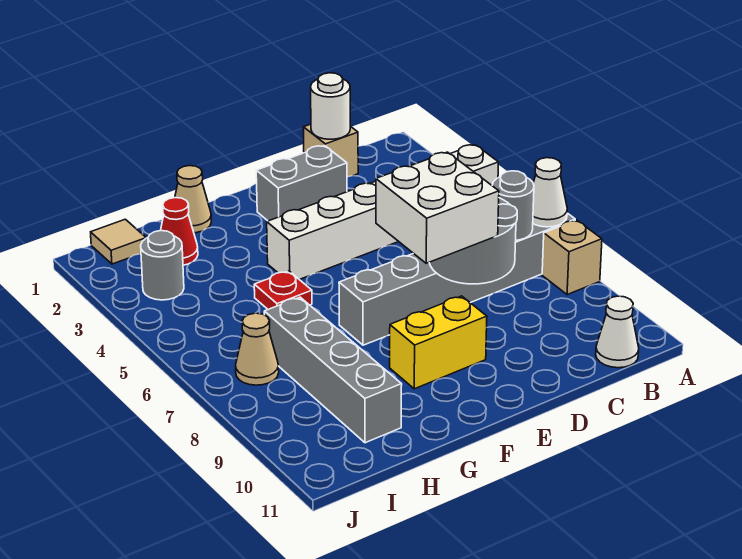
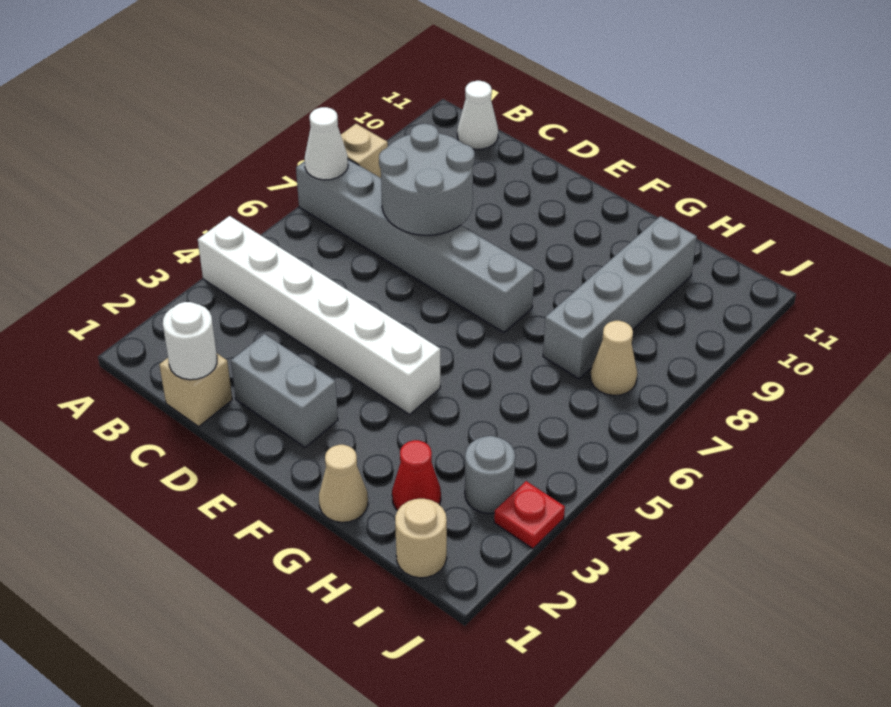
grey 1x1 round brick [492,171,534,240] -> none
white 2x2 brick [376,152,499,263] -> none
yellow 1x2 brick [390,296,487,389] -> none
red 1x1 plate [254,271,312,309] -> red 1x1 plate moved to [494,481,565,549]
tan 1x1 tile [91,219,146,264] -> tan 1x1 round brick [395,499,447,578]

